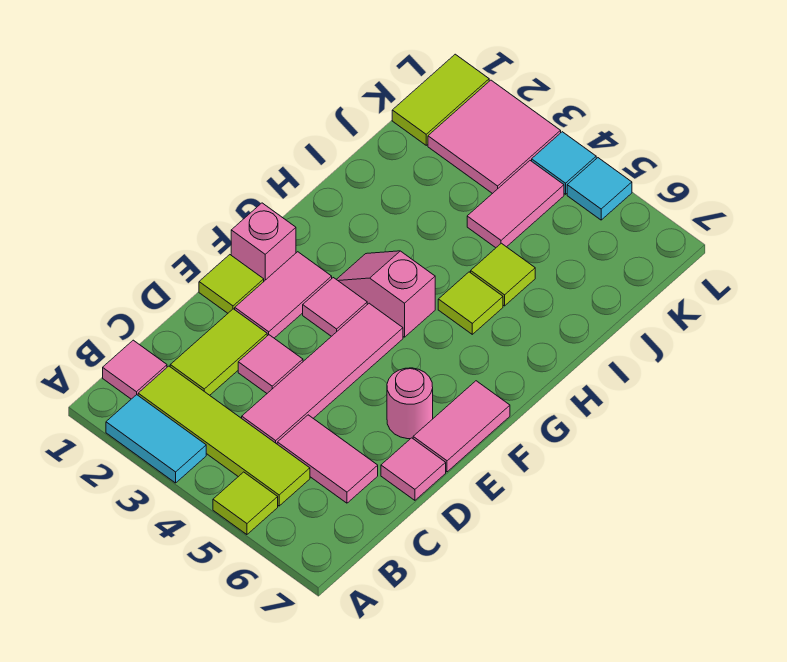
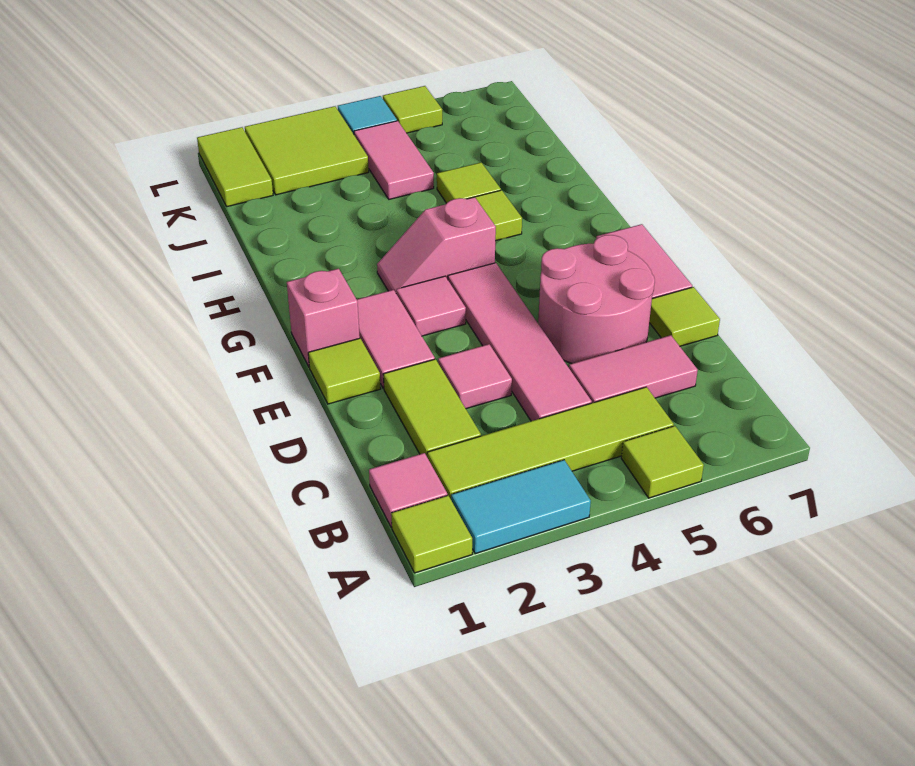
none -> lime 1x1 tile [391,496,472,573]
pink 1x1 tile [381,438,446,500] -> lime 1x1 tile [649,287,720,346]
pink 1x1 round brick [387,368,433,439] -> pink 2x2 round brick [538,235,655,364]
pink 2x2 tile [428,80,561,194] -> lime 2x2 tile [245,106,369,195]
cyan 1x1 tile [567,158,632,220] -> lime 1x1 tile [383,86,442,133]

